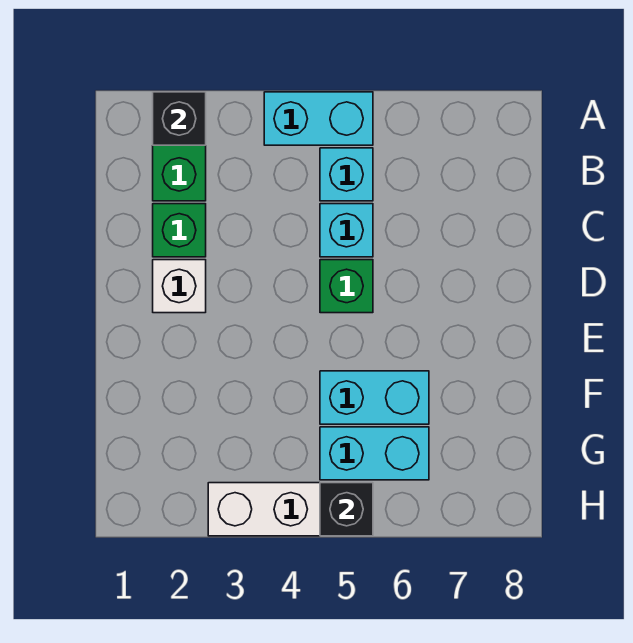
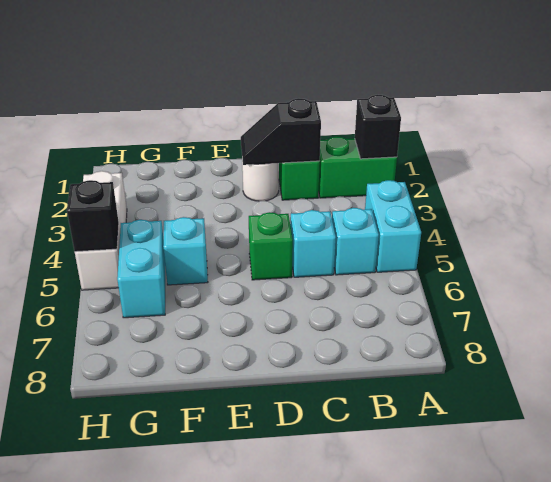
none -> black 1x2 slope [241,99,321,165]
white 1x1 brick [153,260,206,313] -> white 1x1 round brick [242,159,279,201]
cyan 1x2 brick [320,371,429,424] -> cyan 1x1 brick [163,217,208,285]

